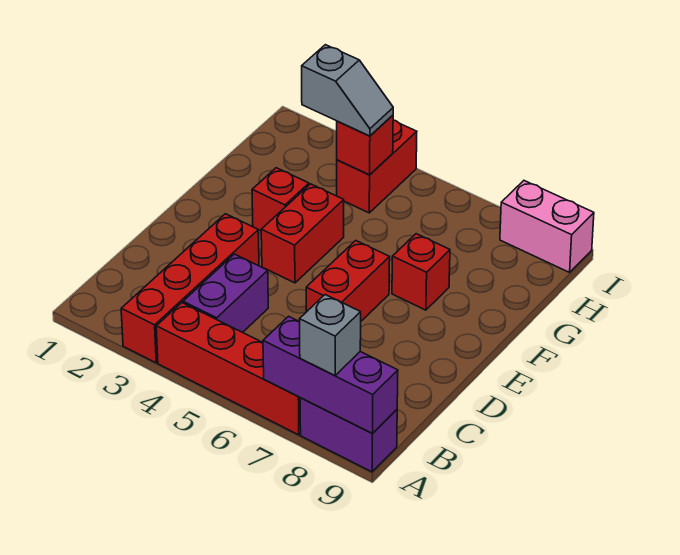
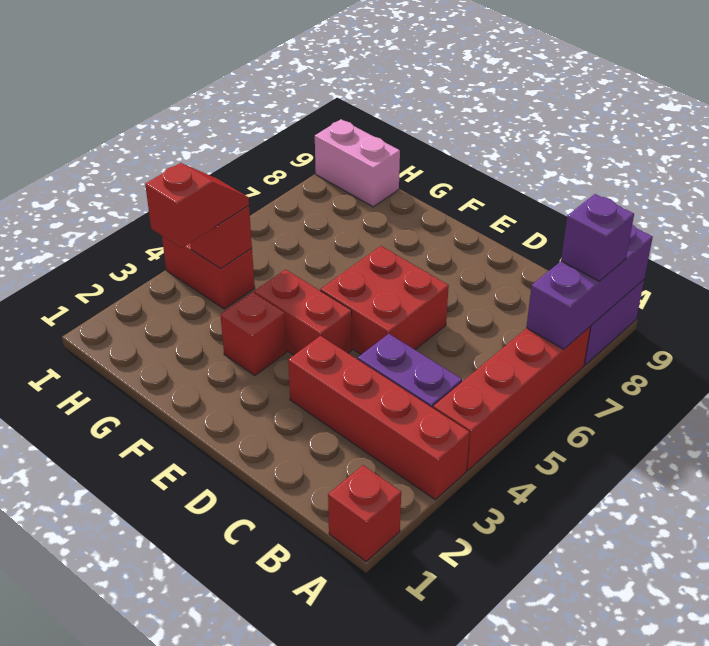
grey 1x1 brick [299,295,361,376] -> purple 1x1 brick [561,194,634,281]
red 1x2 brick [306,241,390,321] -> red 2x2 brick [320,246,449,355]
red 1x1 brick [392,234,450,310] -> red 1x1 brick moved to [328,465,401,562]
grey 1x2 slope [302,45,393,136] -> red 1x2 slope [145,163,249,248]
pink 1x2 brick [500,181,594,272] -> pink 1x2 brick turned to [315,119,400,207]

